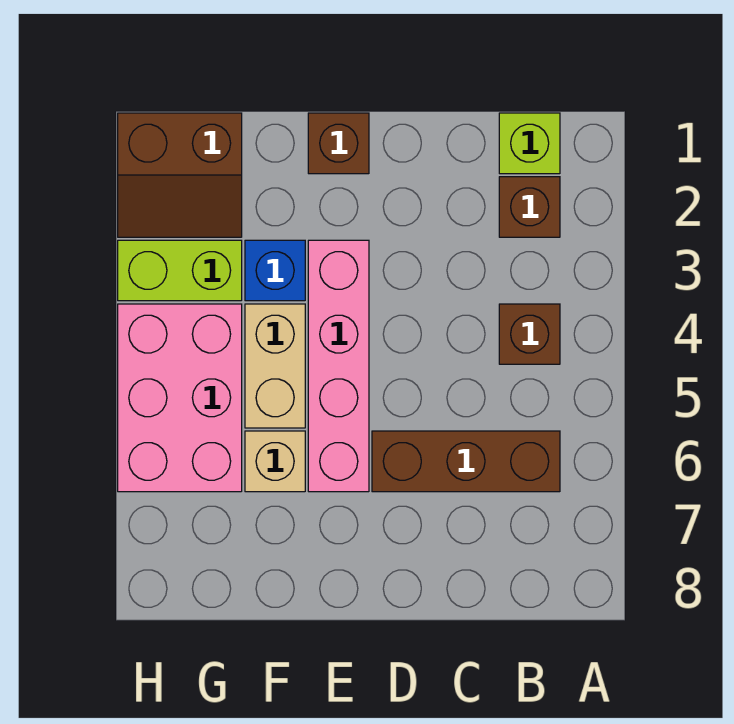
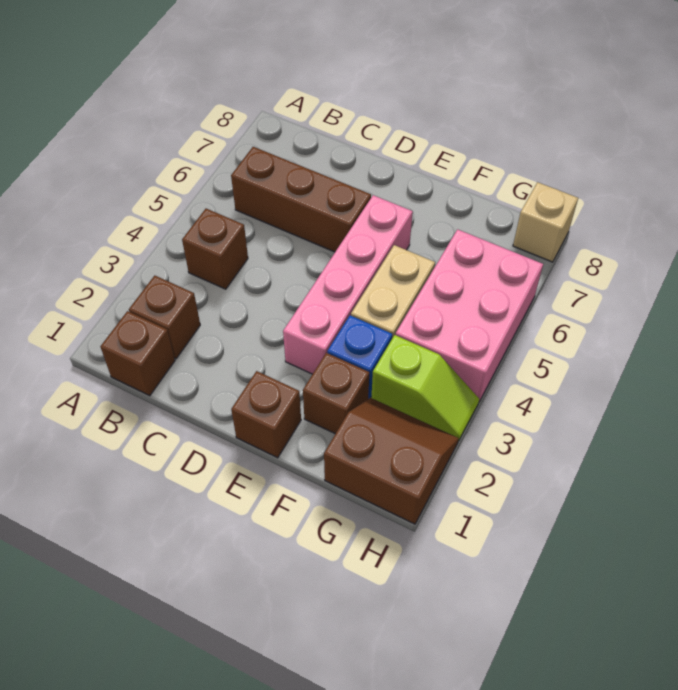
lime 1x1 brick [499,113,560,174] -> brown 1x1 brick [100,311,175,396]
none -> brown 1x1 brick [303,353,369,434]
tan 1x1 brick [245,431,305,492] -> tan 1x1 brick moved to [513,182,578,262]
lime 1x2 brick [118,240,242,301] -> lime 1x2 slope [371,335,479,441]

